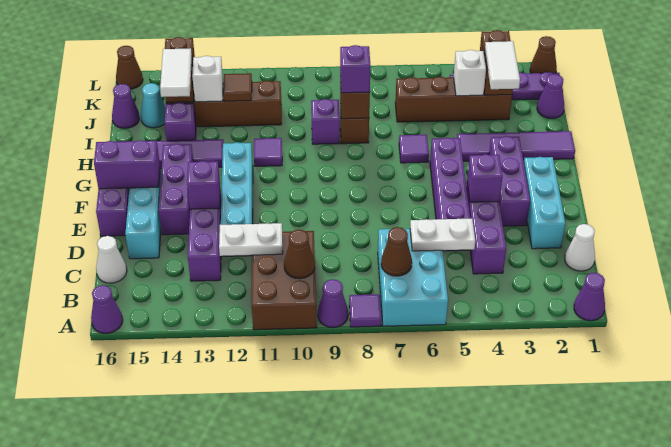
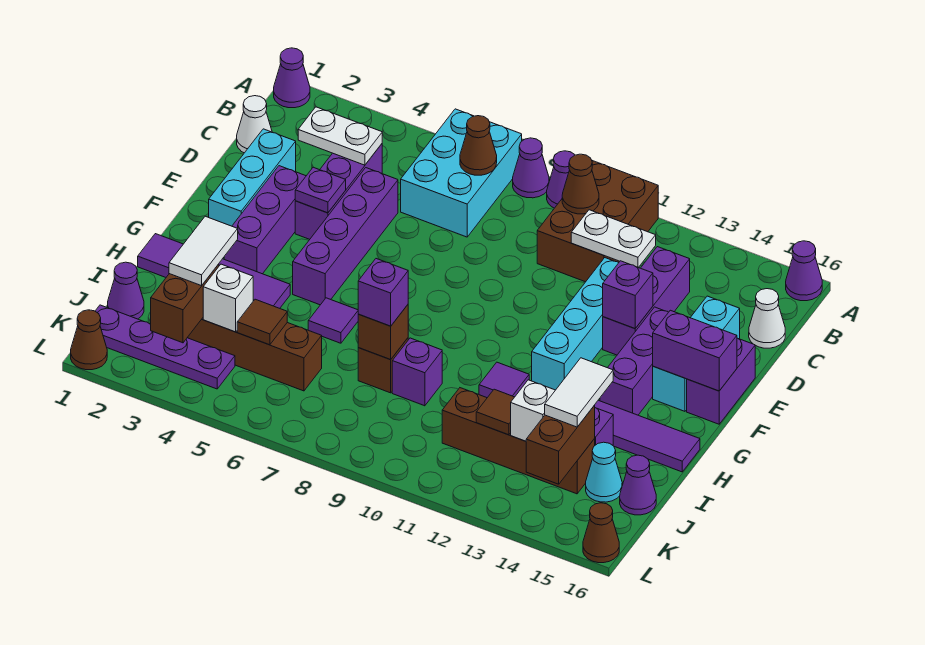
purple 1x1 tile [349,294,382,327] -> purple 1x1 cone [513,138,549,198]
white 1x2 plate [410,219,475,251] -> white 1x2 plate moved to [298,107,382,165]
purple 1x1 brick [467,154,503,202] -> purple 1x1 plate [295,167,346,213]
none -> brown 1x1 tile [237,299,287,345]

